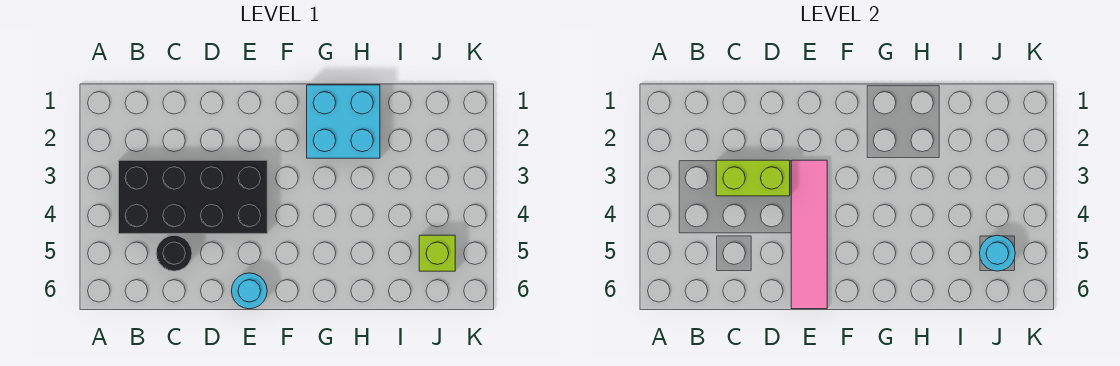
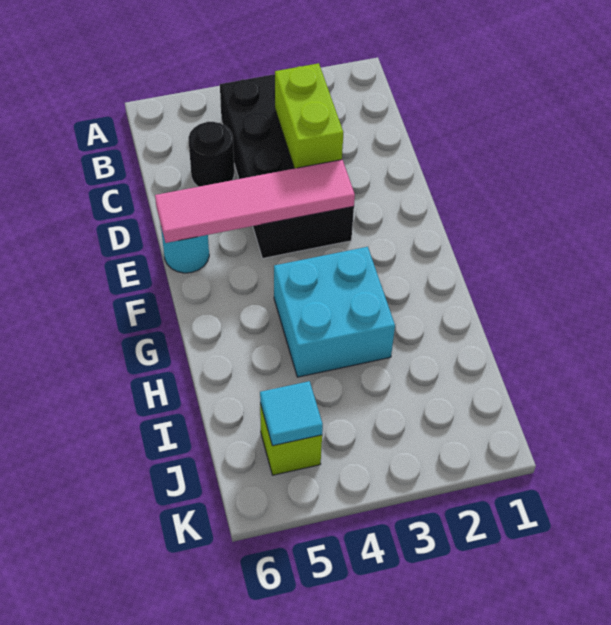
cyan 2x2 brick [307,85,380,158] -> cyan 2x2 brick moved to [274,247,395,377]
cyan 1x1 round brick [980,235,1015,271] -> cyan 1x1 tile [260,381,323,446]

